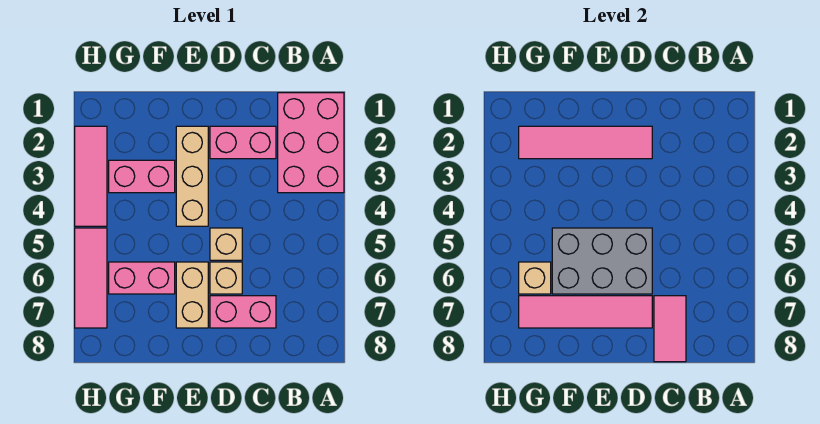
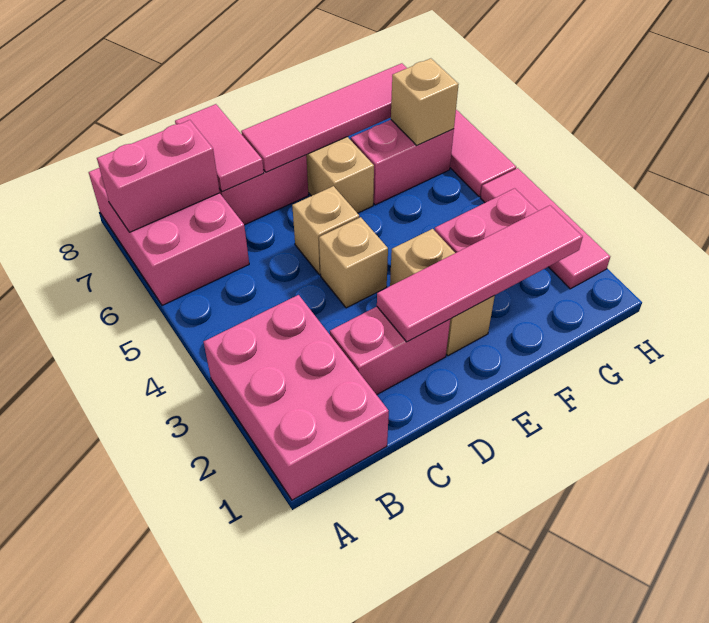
none -> pink 2x3 brick [89,168,249,305]
none -> pink 1x2 brick [97,120,220,232]
grey 2x3 brick [552,228,652,294] -> none
tan 1x1 brick [210,262,242,294] -> tan 1x1 brick moved to [319,217,388,308]
tan 1x3 brick [176,126,208,226] -> tan 1x2 brick [390,229,495,356]

